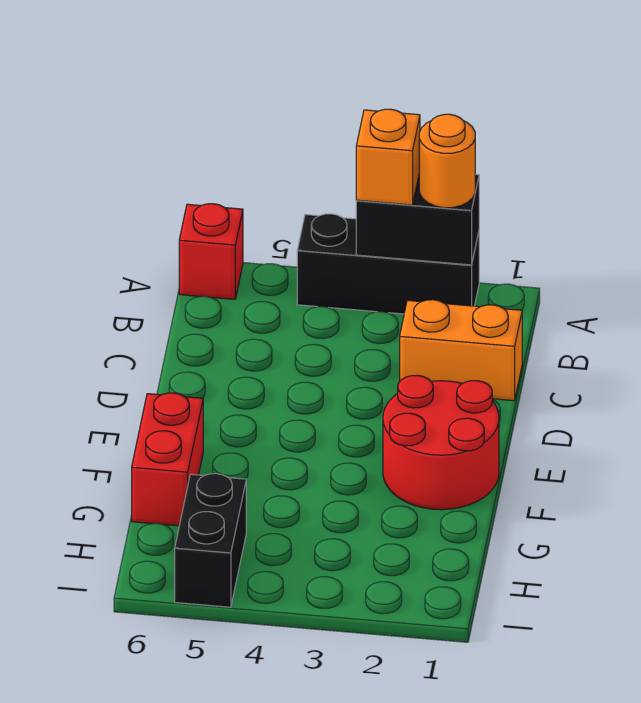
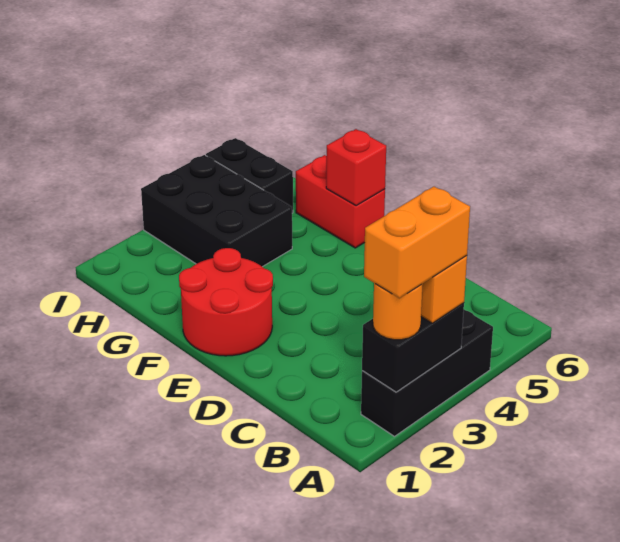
red 1x1 brick [179,204,243,299] -> red 1x1 brick moved to [326,129,386,206]
orange 1x2 brick [400,300,522,401] -> orange 1x2 brick moved to [364,187,470,298]
none -> black 2x3 brick [141,155,292,267]

